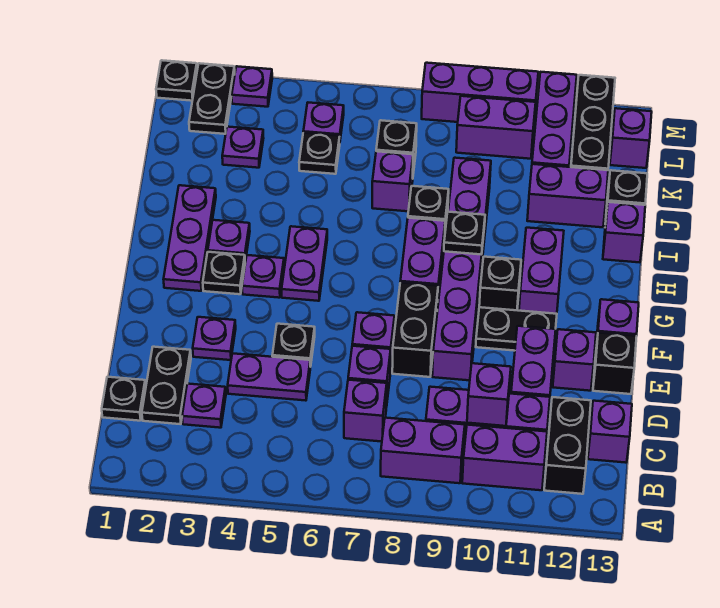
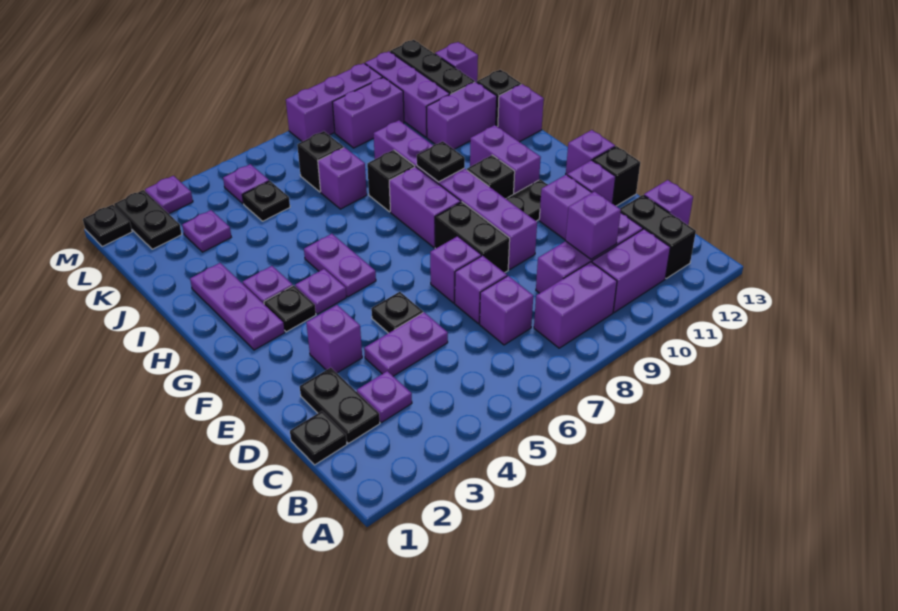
purple 1x1 plate [193,317,236,360] -> purple 1x1 brick [306,305,362,373]

